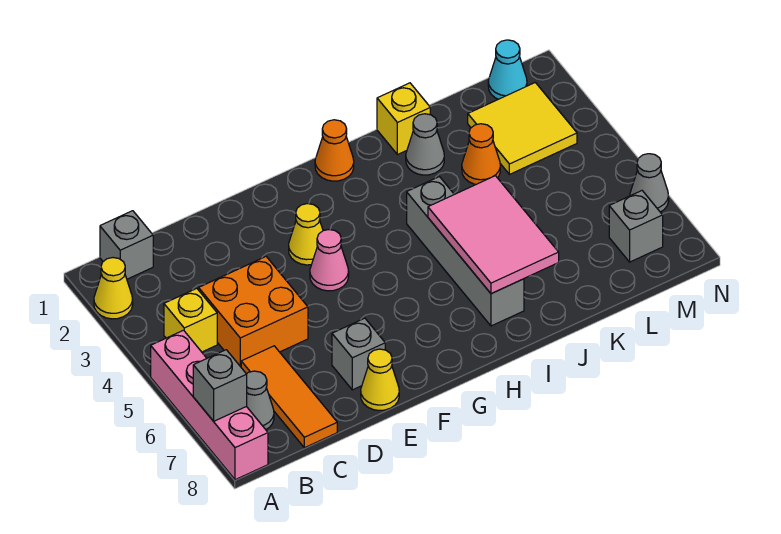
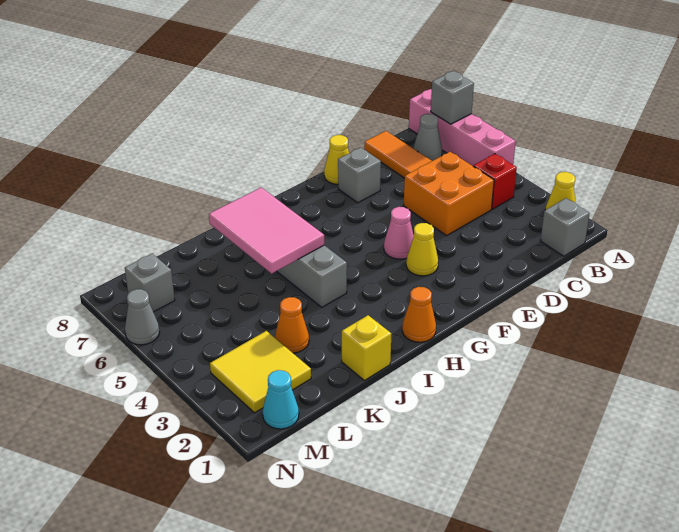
yellow 1x1 brick [164,288,217,352] -> red 1x1 brick [473,154,517,209]
grey 1x1 cone [406,114,444,175] -> none

